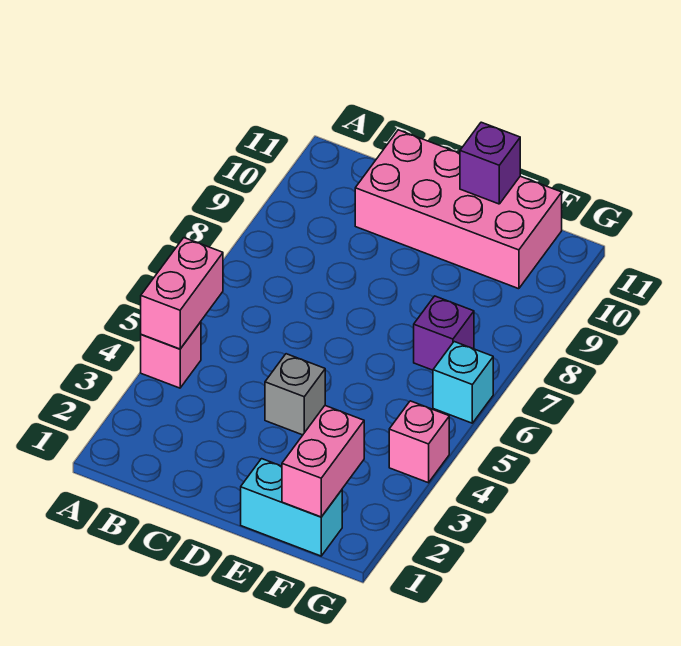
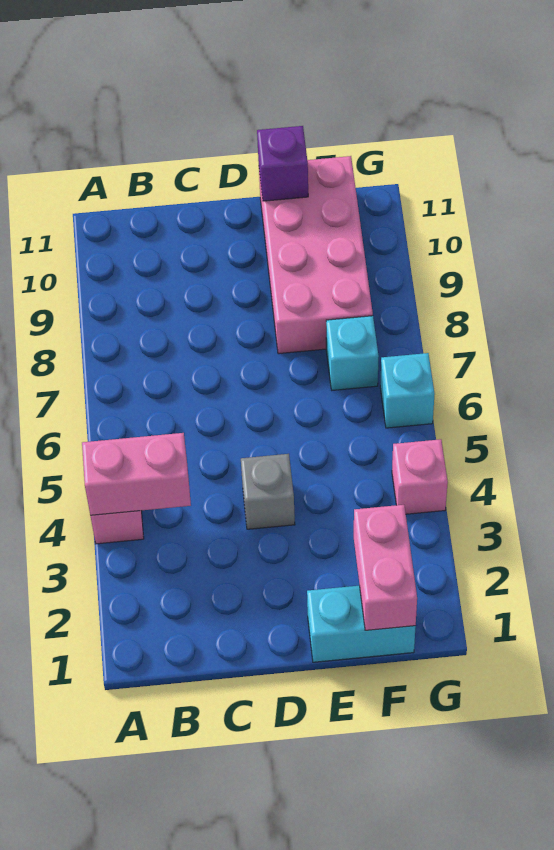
pink 1x2 brick [141,238,223,349] -> pink 1x2 brick turned to [82,433,191,515]
pink 2x4 brick [355,130,562,289] -> pink 2x4 brick turned to [259,156,373,354]
purple 1x1 brick [414,296,474,370] -> cyan 1x1 brick [326,316,379,390]

